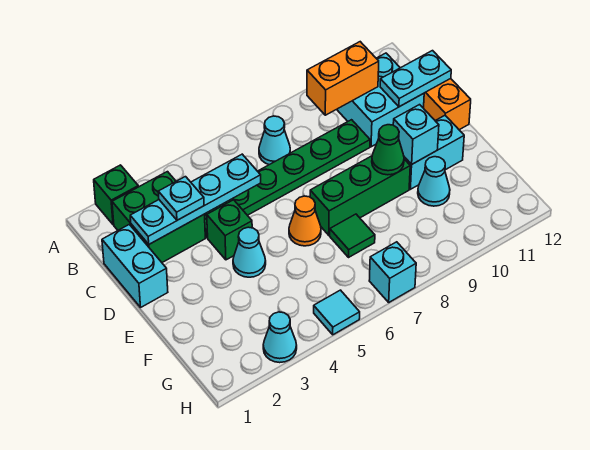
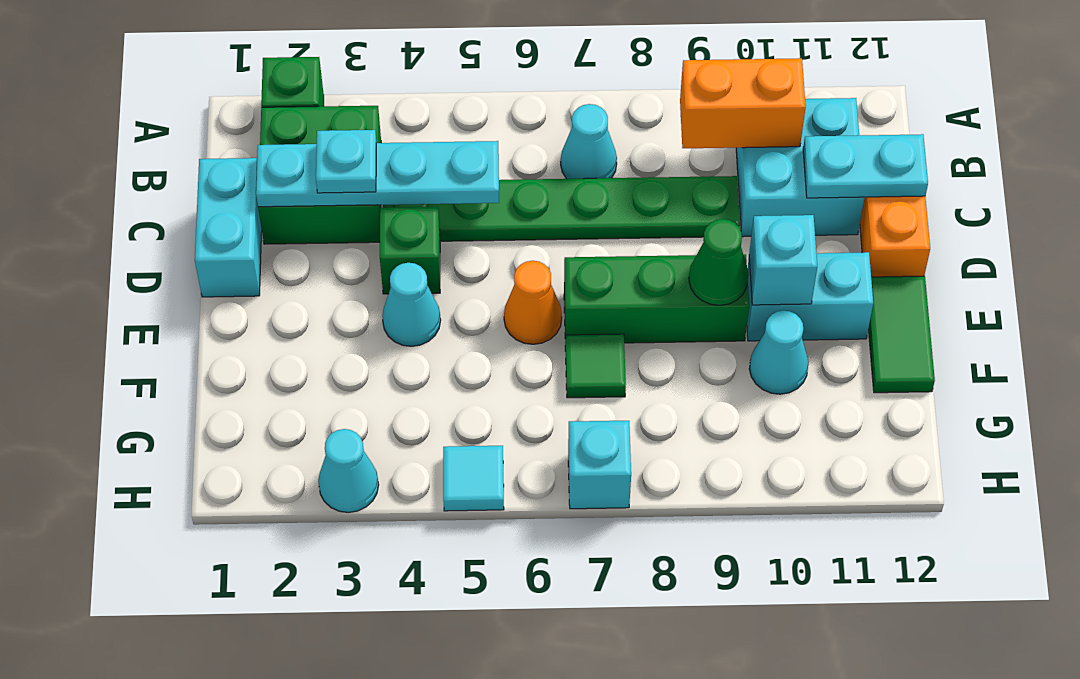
none -> green 1x2 tile [868,276,935,393]

